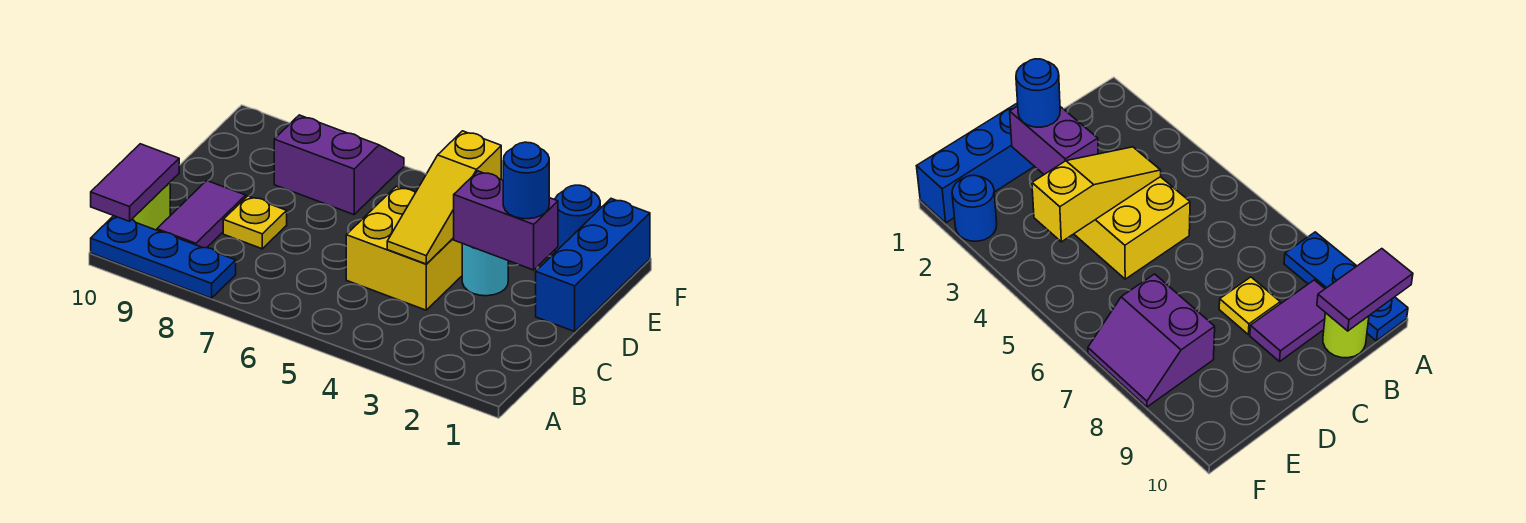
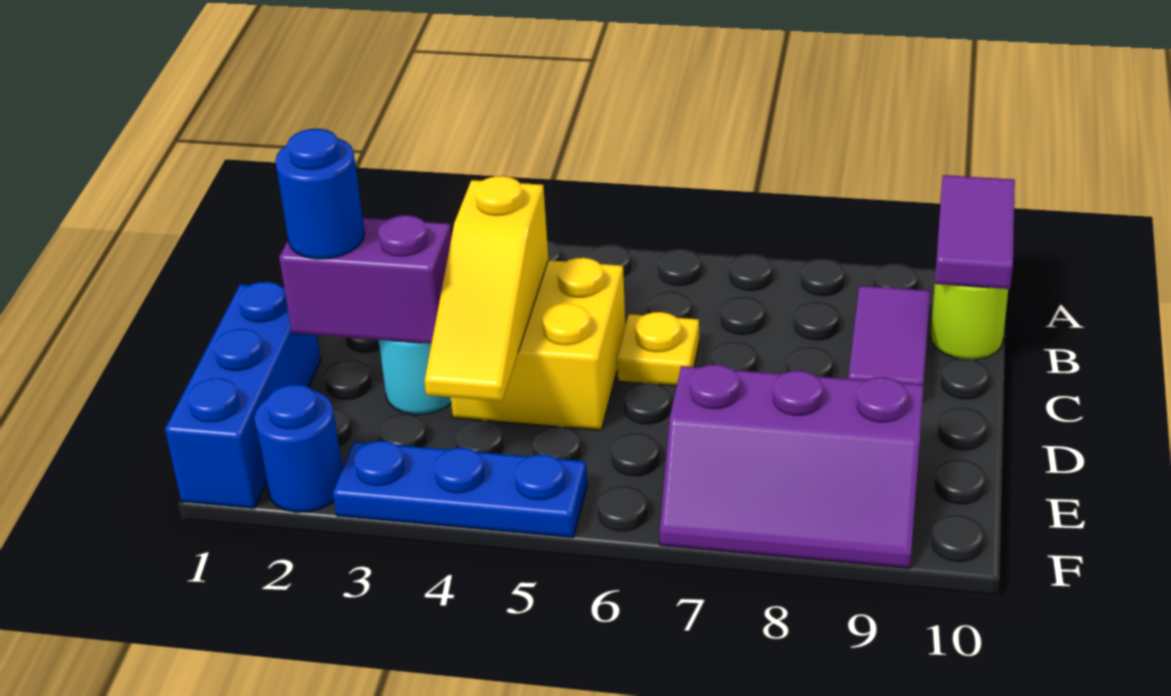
blue 1x3 plate [91,216,236,298] -> blue 1x3 plate moved to [333,441,587,538]
yellow 1x3 slope [387,131,501,264] -> yellow 1x3 slope turned to [424,176,548,401]
yellow 1x1 plate [223,196,287,249] -> yellow 1x1 plate moved to [617,312,699,386]
purple 2x2 slope [274,115,404,215] -> purple 2x3 slope [660,364,924,568]

